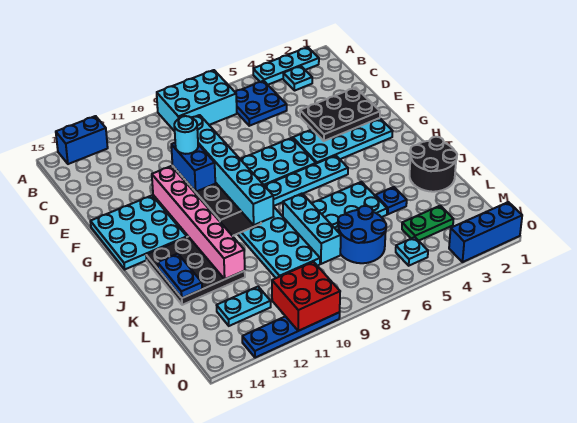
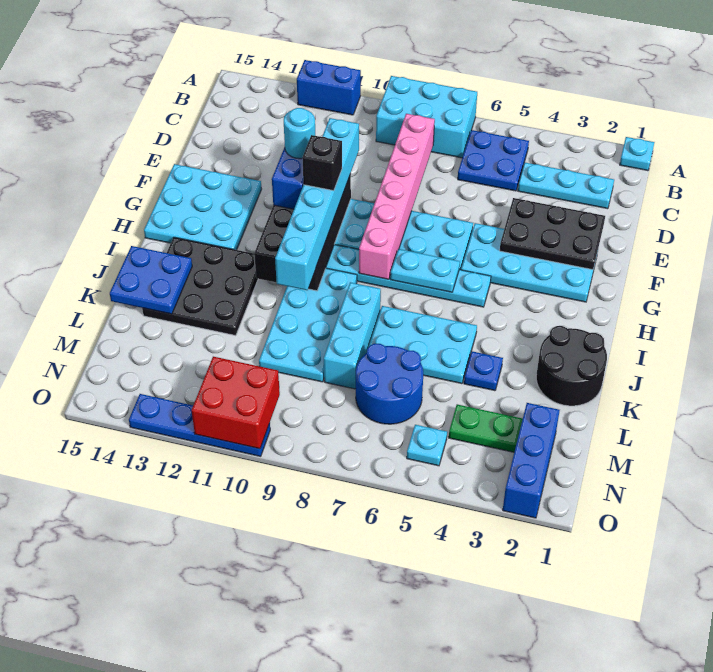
cyan 1x3 plate [253,47,319,85] -> cyan 1x3 plate moved to [518,162,614,209]
blue 1x2 brick [56,116,108,164] -> blue 1x2 brick moved to [297,60,361,115]
cyan 1x1 plate [283,66,312,91] -> cyan 1x1 plate moved to [620,137,654,171]
pink 1x6 brick [152,166,245,279] -> pink 1x6 brick moved to [359,114,435,279]
none -> black 1x1 brick [302,135,342,191]
blue 1x2 plate [158,254,202,298] -> blue 2x2 plate [110,246,192,314]
cyan 1x2 plate [217,287,271,326] -> cyan 1x2 plate moved to [390,249,460,292]
blue 1x3 brick [449,202,522,262] -> blue 1x3 brick turned to [503,403,560,518]

